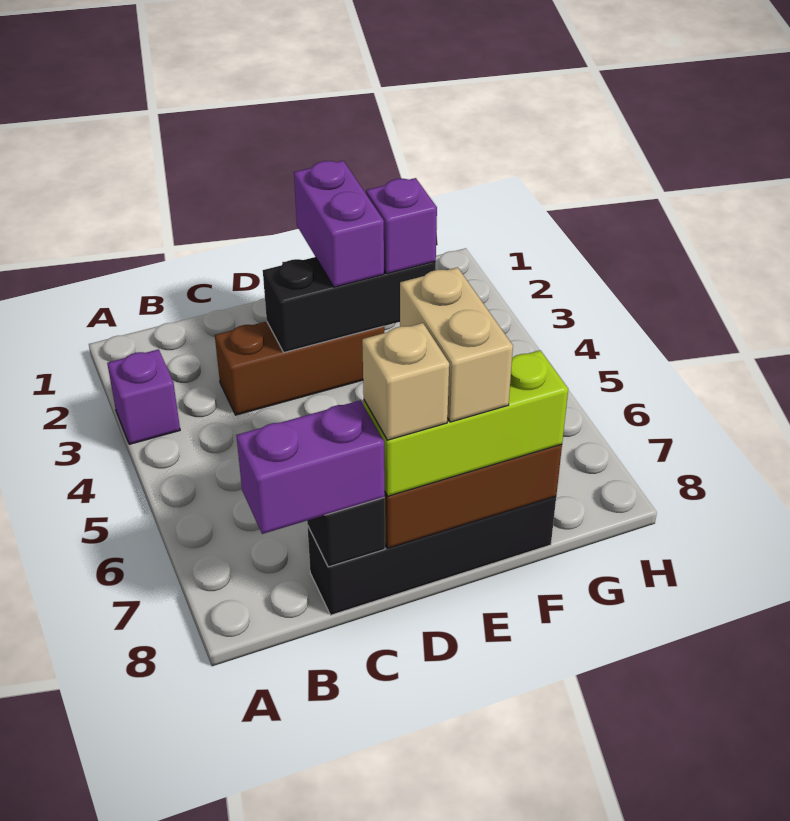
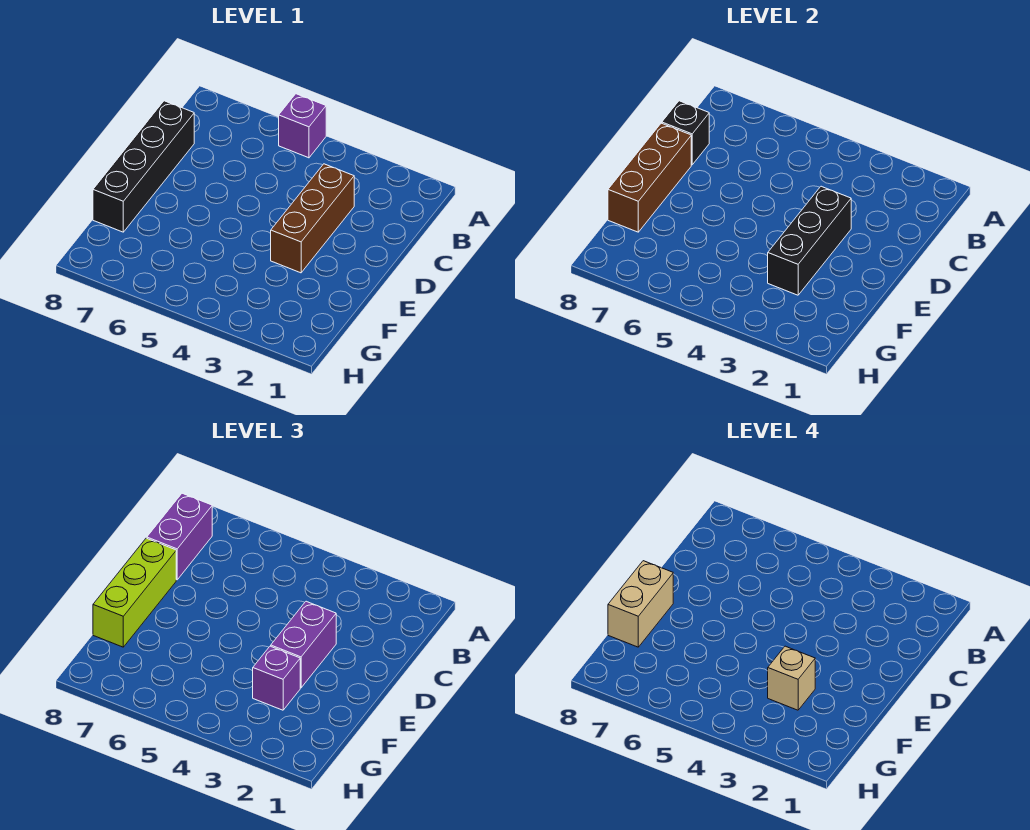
purple 1x1 brick [107,349,180,444] -> purple 1x1 brick moved to [279,94,326,158]
tan 1x1 brick [362,323,449,440] -> tan 1x1 brick moved to [768,646,815,710]
purple 1x2 brick [294,161,384,287] -> purple 1x2 brick turned to [271,601,336,688]
tan 1x2 brick [400,267,513,422] -> tan 1x2 brick turned to [608,561,673,647]

